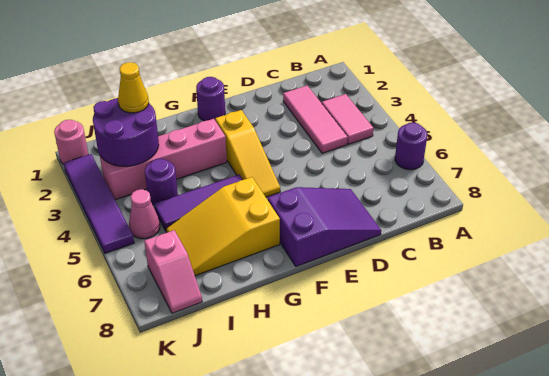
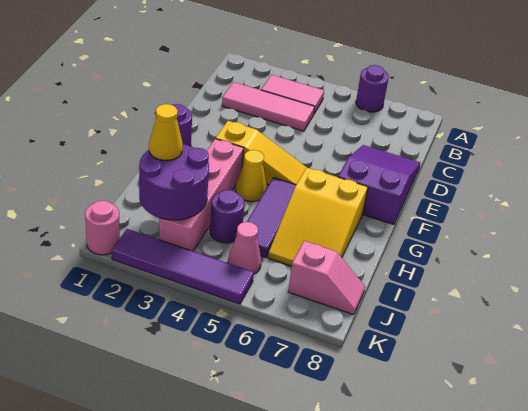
none -> yellow 1x1 cone [236,150,267,201]

